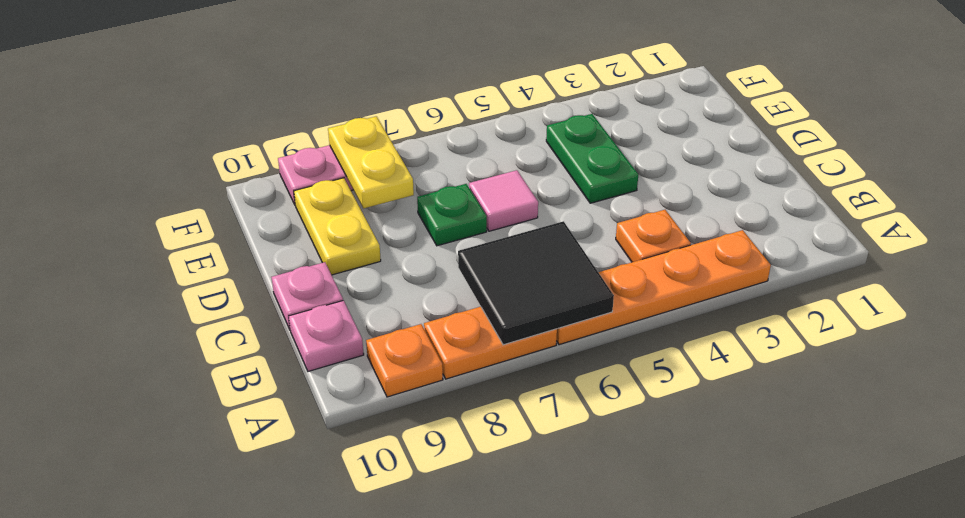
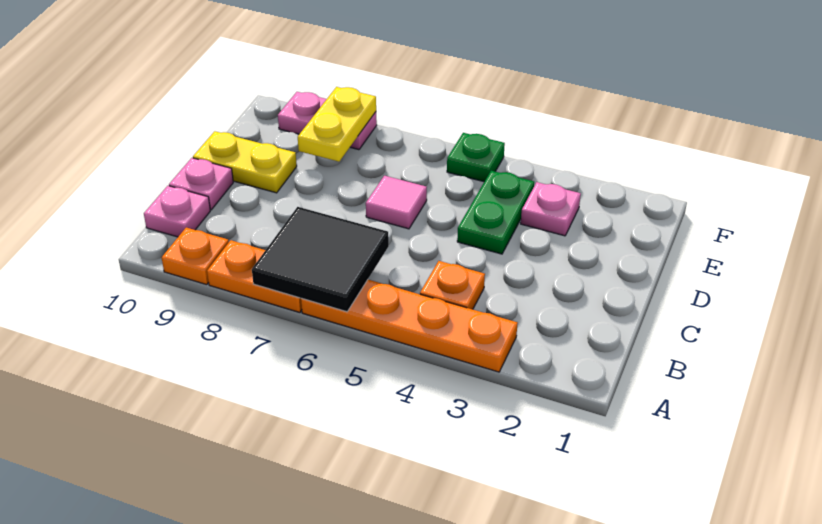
green 1x1 plate [417,184,487,246] -> green 1x1 plate moved to [447,133,505,182]
yellow 1x2 plate [294,178,381,275] -> yellow 1x2 plate turned to [193,131,297,193]
none -> pink 1x1 plate [521,182,581,236]

